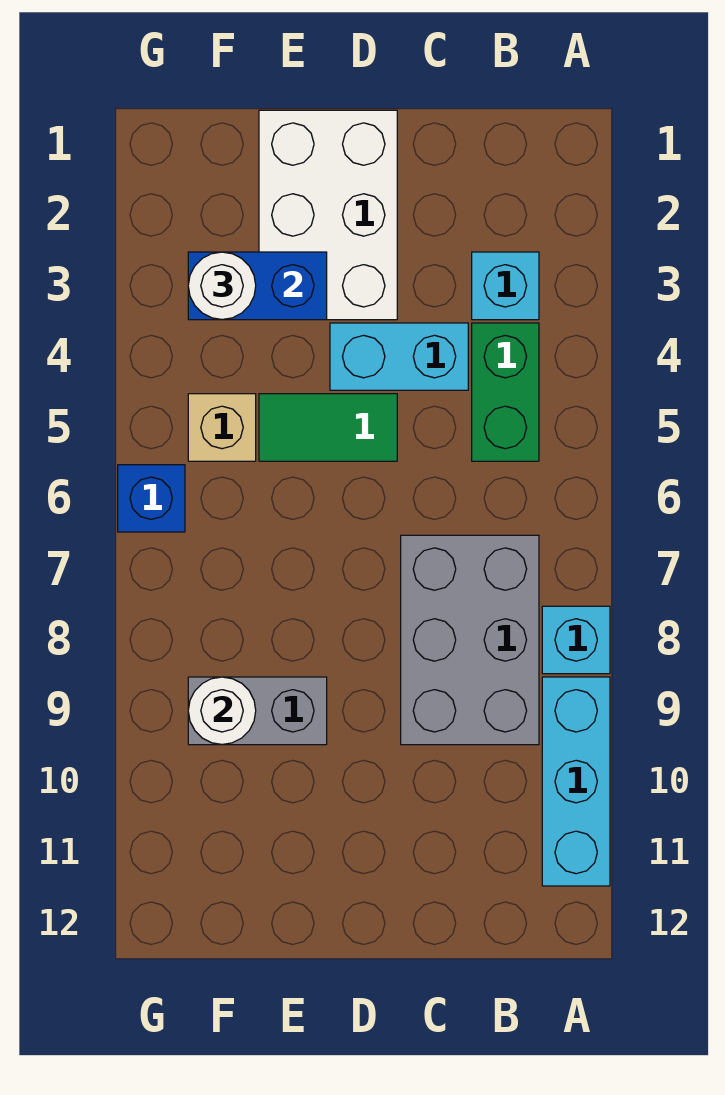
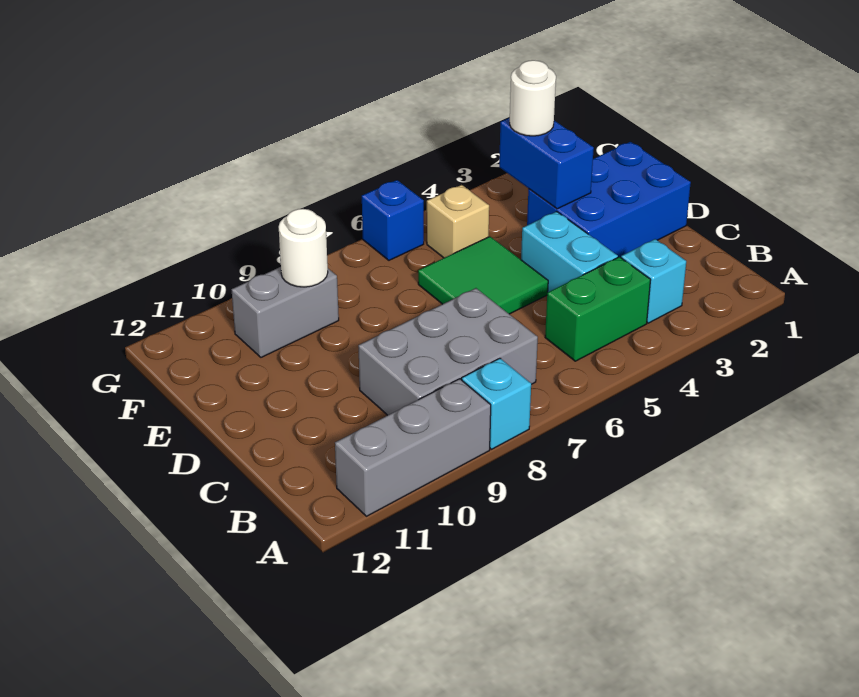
cyan 1x3 brick [542,677,610,886] -> grey 1x3 brick [335,379,491,516]
white 2x3 brick [259,110,397,320] -> blue 2x3 brick [527,142,691,258]
green 1x2 tile [259,394,397,461] -> green 2x2 tile [418,237,548,314]
grey 1x2 brick [188,677,327,745] -> grey 1x2 brick turned to [231,267,339,357]

